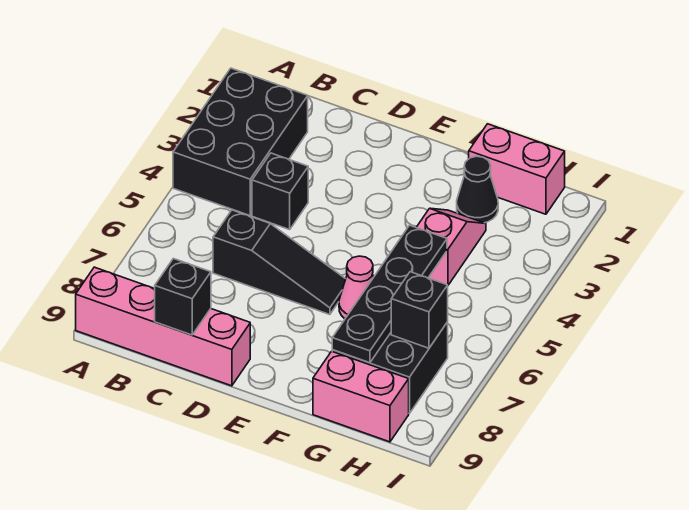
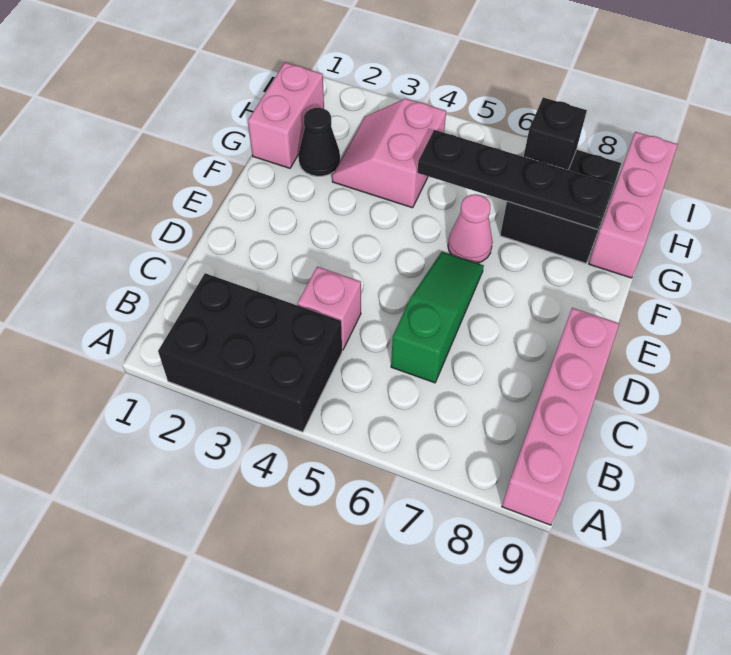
black 1x1 brick [252,153,308,230] -> pink 1x1 brick [298,267,361,350]
black 1x3 slope [213,210,345,315] -> green 1x3 slope [391,252,484,383]
black 1x1 brick [155,259,211,335] -> none
pink 1x2 slope [416,208,486,285] -> pink 2x2 slope [332,99,446,208]
pink 1x2 brick [313,351,409,442] -> pink 1x3 brick [589,132,678,278]

